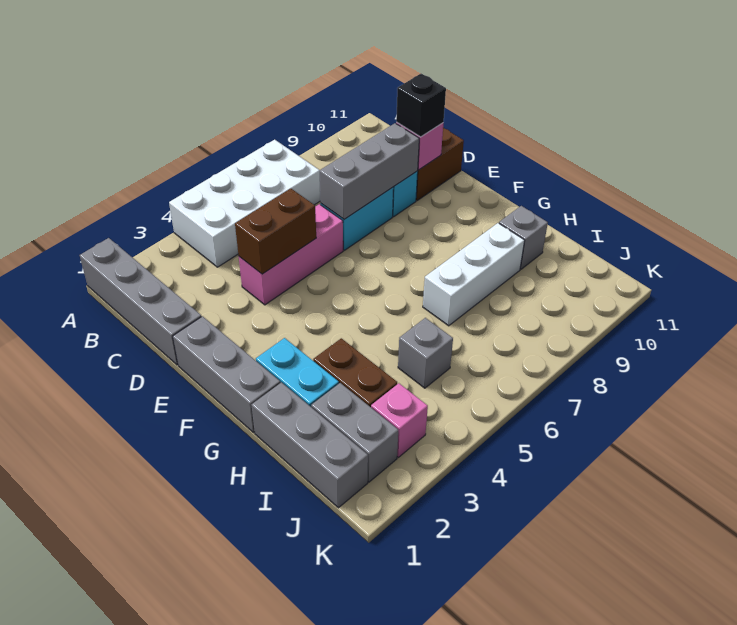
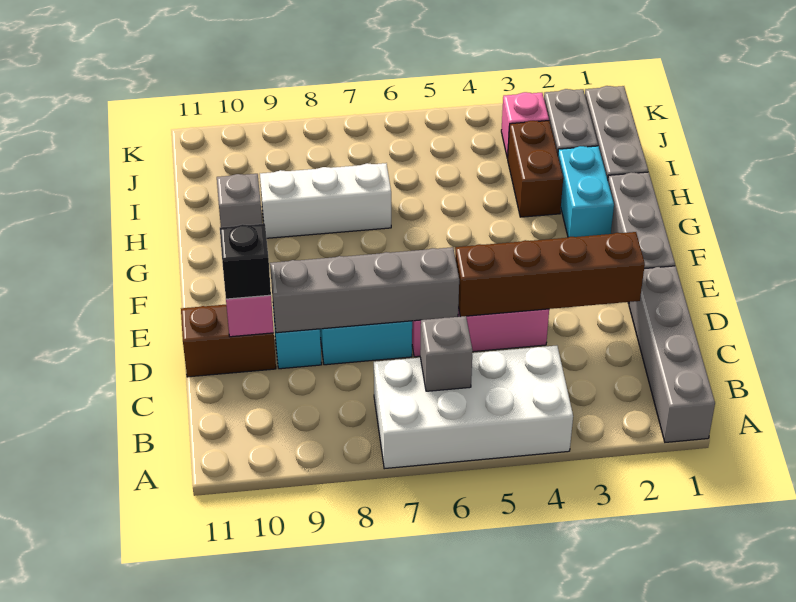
brown 1x2 brick [235,188,316,274] -> brown 1x4 brick [455,232,645,317]
grey 1x3 brick [319,123,419,219] -> grey 1x4 brick [270,247,459,333]
grey 1x1 brick [398,318,453,388] -> grey 1x1 brick moved to [420,316,473,391]

